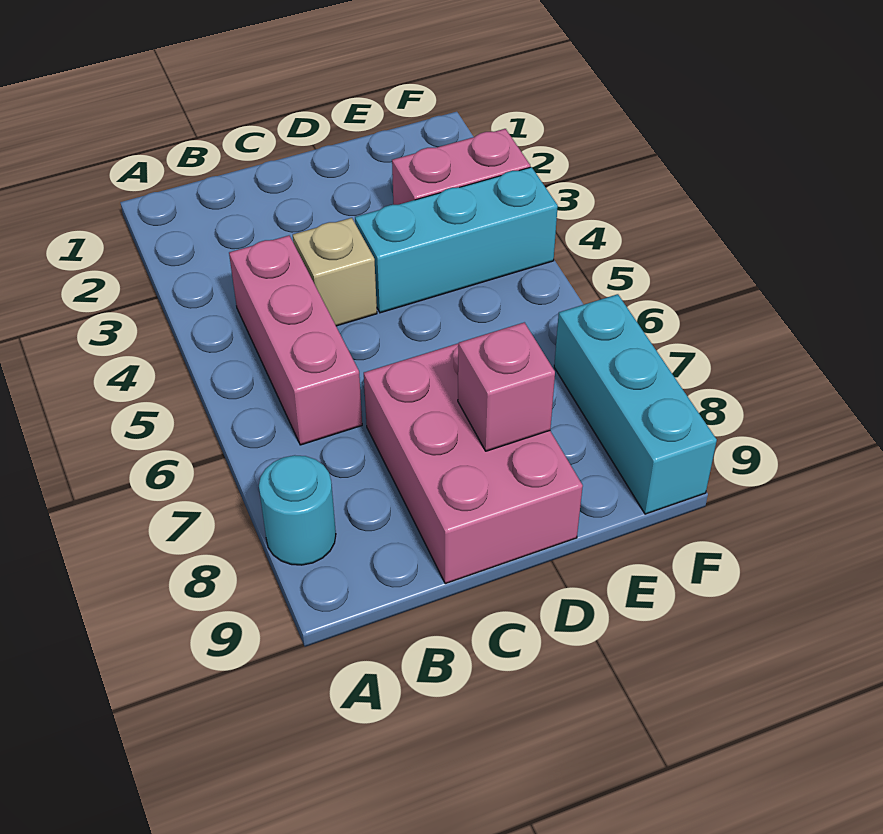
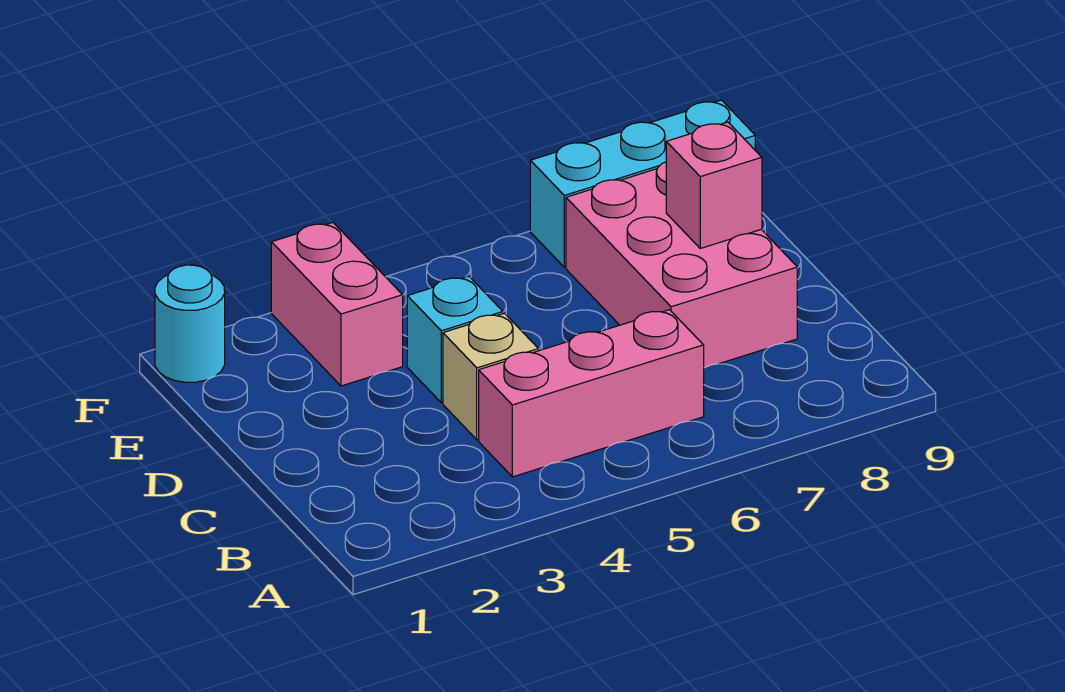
cyan 1x1 round brick [259,455,336,565] -> cyan 1x1 round brick moved to [155,265,225,382]
pink 2x3 brick [364,343,583,584] -> pink 2x3 brick turned to [566,162,797,368]
cyan 1x3 brick [355,167,558,313] -> cyan 1x1 brick [407,276,503,403]

